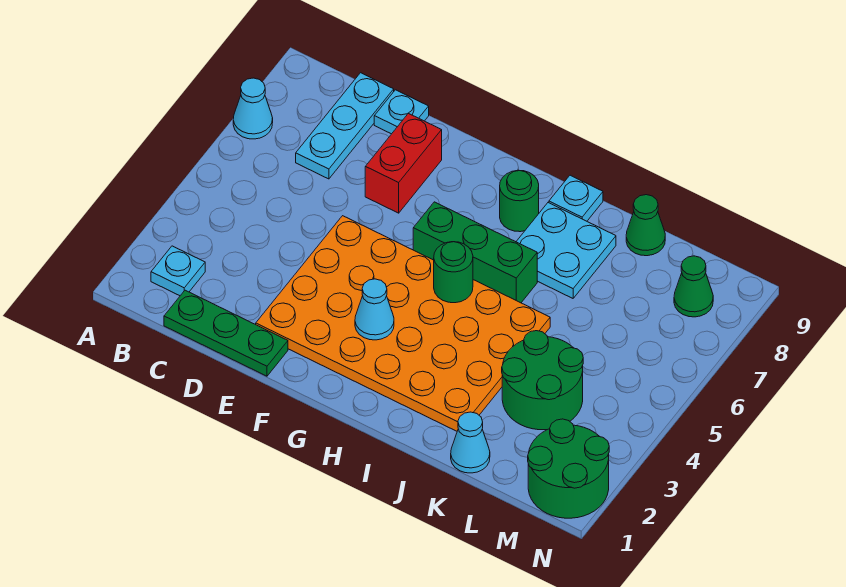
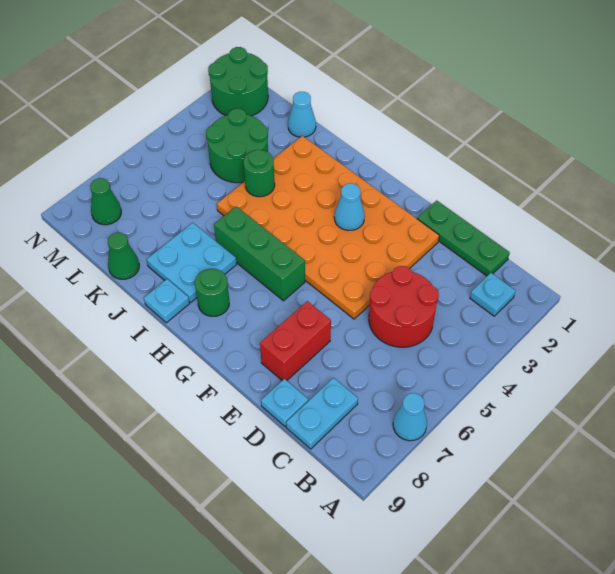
none -> red 2x2 round brick [369,266,439,347]
cyan 1x3 plate [296,73,394,179] -> cyan 1x2 plate [286,378,358,449]
green 1x1 round brick [434,242,473,303] -> green 1x1 round brick moved to [244,150,275,197]

